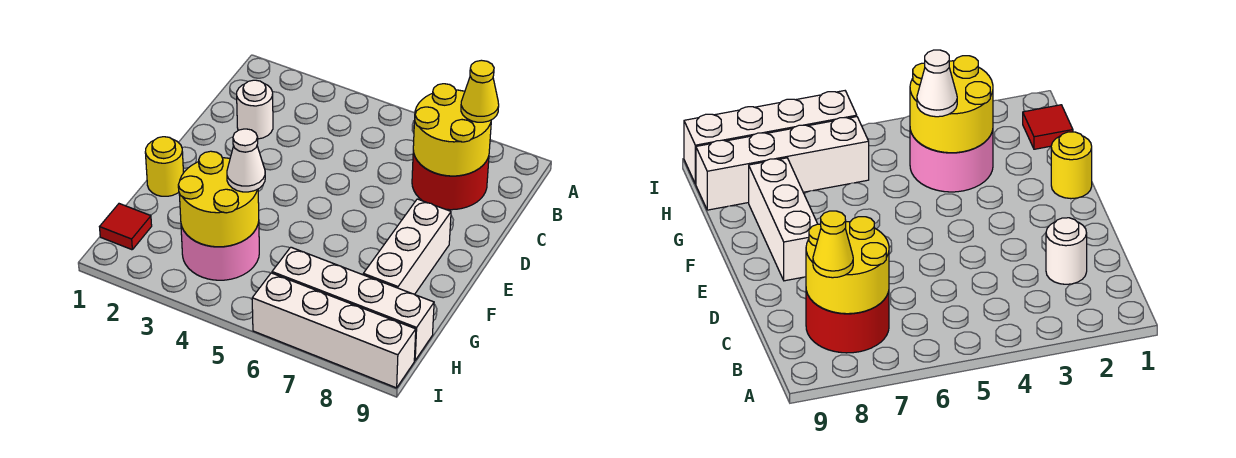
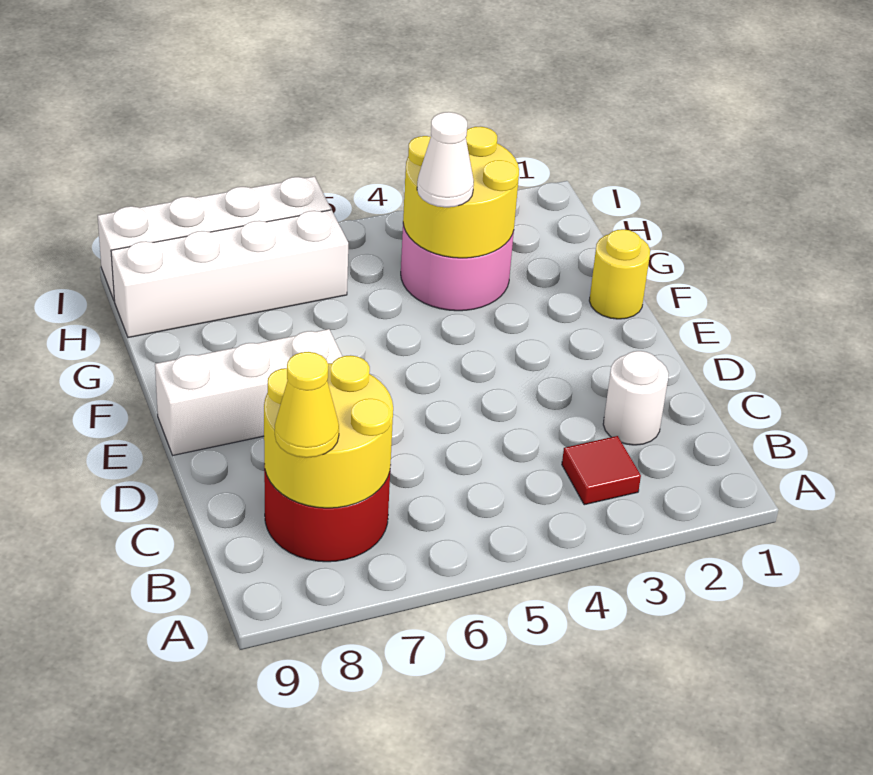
white 1x3 brick [363,199,451,295] -> white 1x3 brick turned to [155,329,342,455]
red 1x1 tile [100,204,152,250] -> red 1x1 tile moved to [562,436,641,505]

